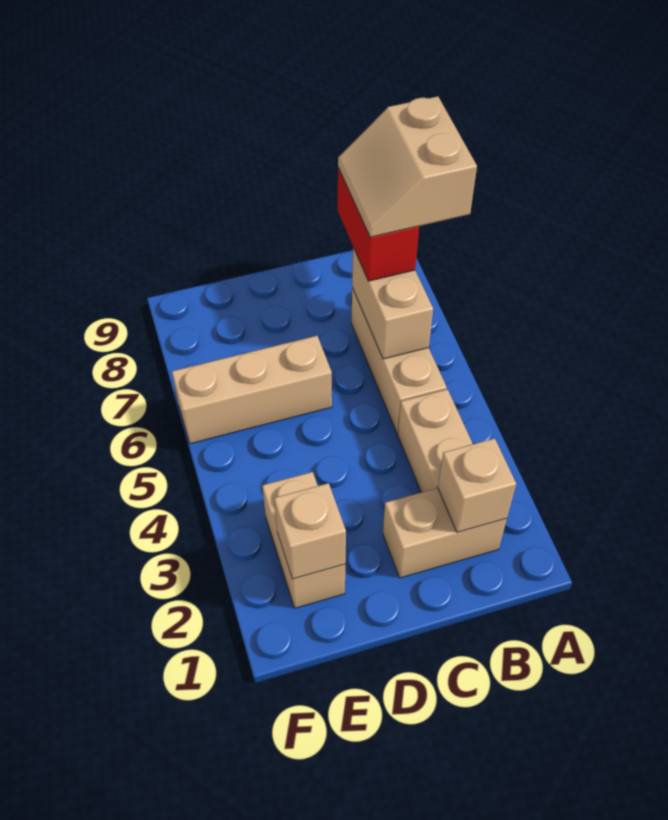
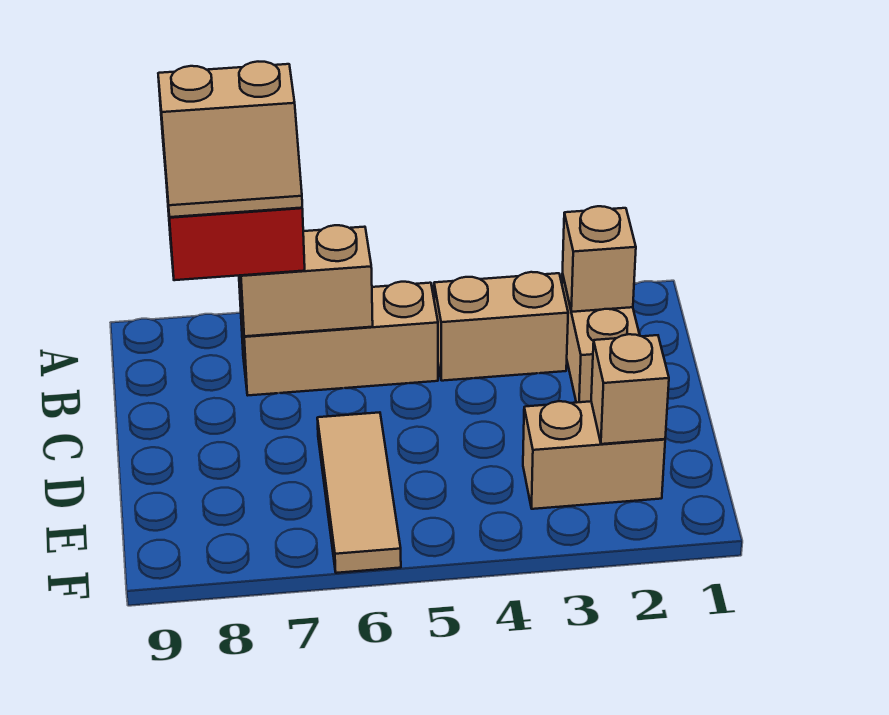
tan 1x3 brick [172,336,332,444] -> tan 1x3 tile [317,412,401,573]

